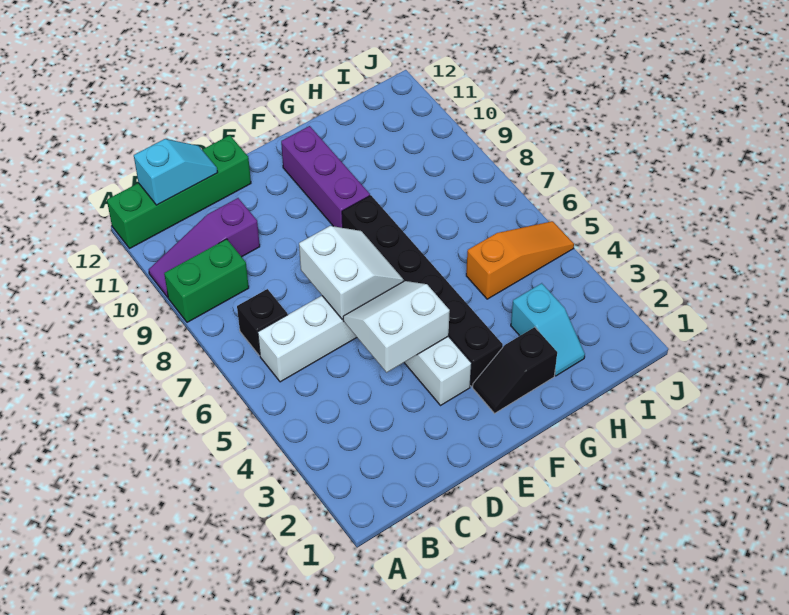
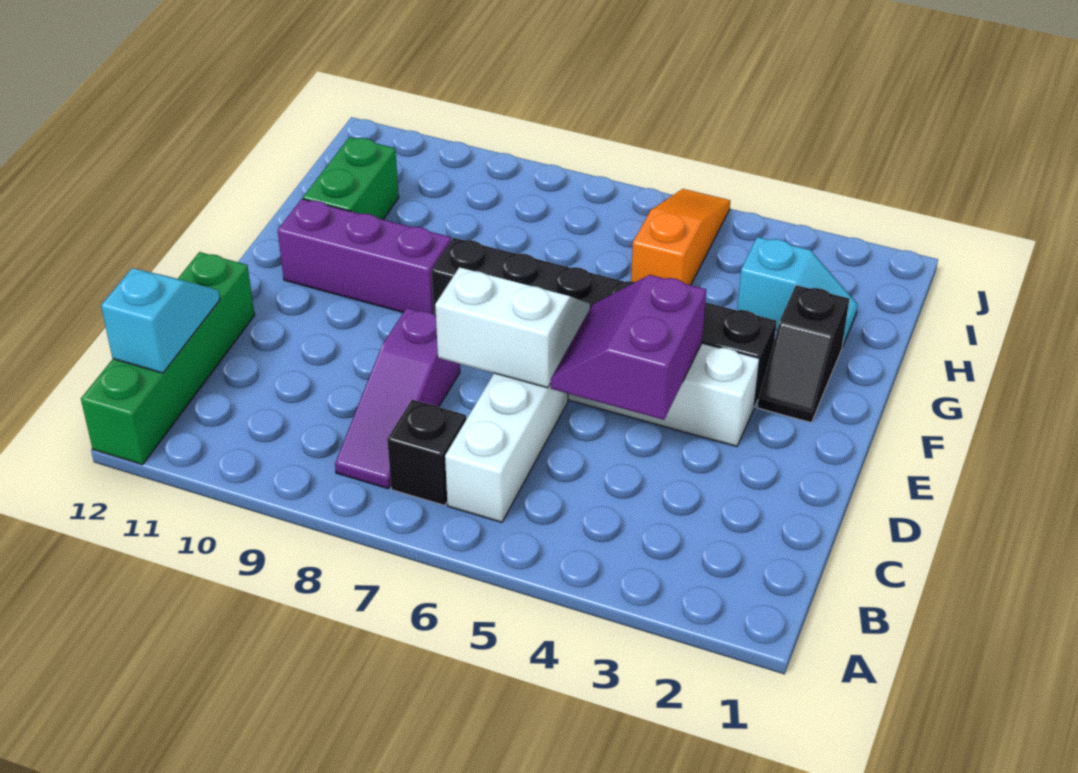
green 1x2 brick [164,239,249,322] -> green 1x2 brick moved to [303,137,399,219]
purple 1x3 slope [149,198,260,297] -> purple 1x3 slope moved to [335,308,460,489]
white 2x2 slope [343,281,450,372] -> purple 2x2 slope [550,275,706,420]

